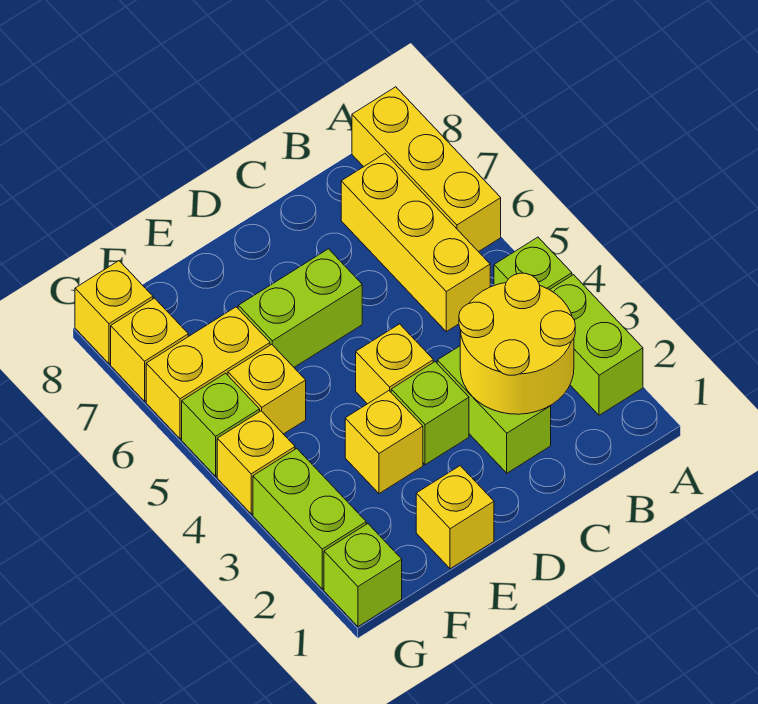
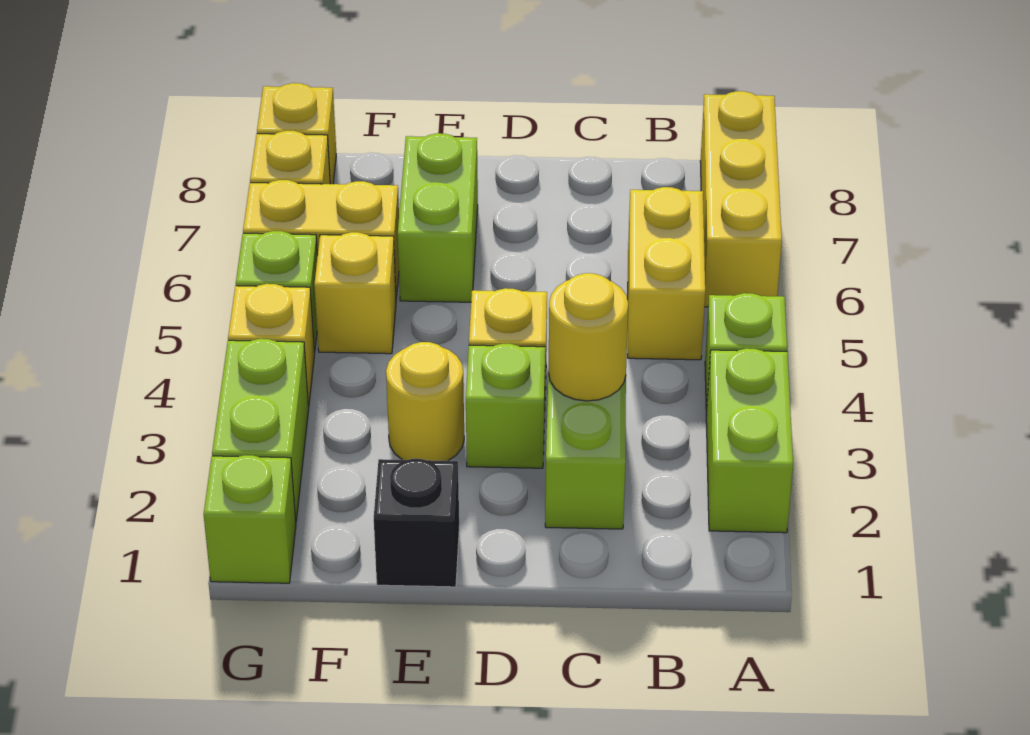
yellow 2x2 round brick [459,273,575,414] -> yellow 1x1 round brick [548,273,628,401]
yellow 1x3 brick [341,154,490,332] -> yellow 1x2 brick [628,187,705,360]
lime 1x2 brick [238,249,362,367] -> lime 1x2 brick turned to [398,133,478,302]
yellow 1x1 brick [416,466,494,569] -> black 1x1 brick [374,459,459,587]
yellow 1x1 brick [345,391,423,494] -> yellow 1x1 round brick [386,342,464,461]

